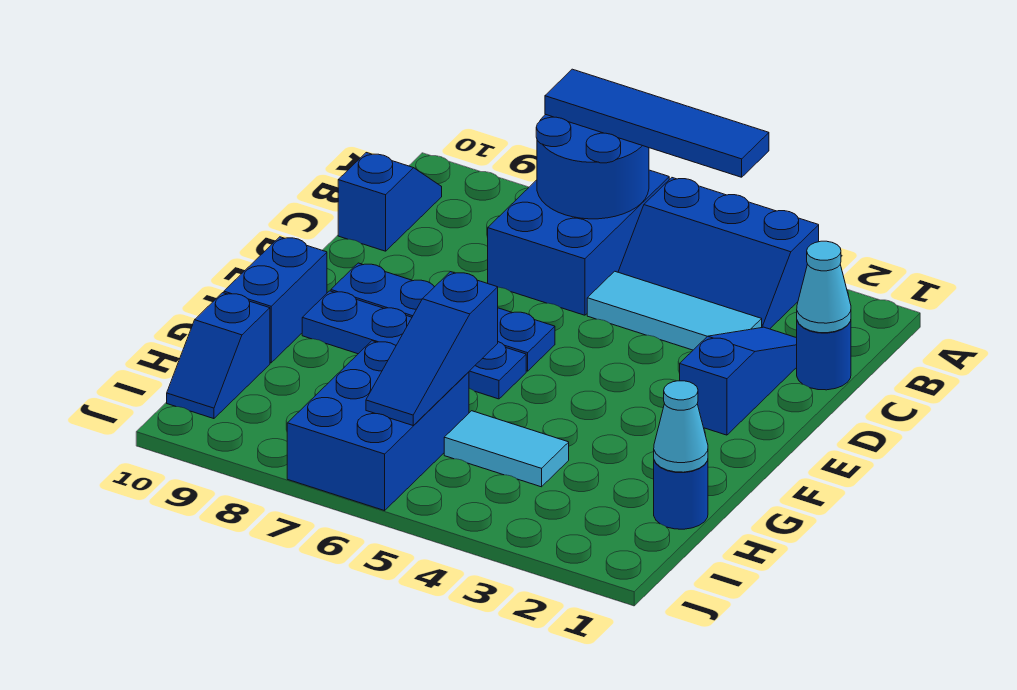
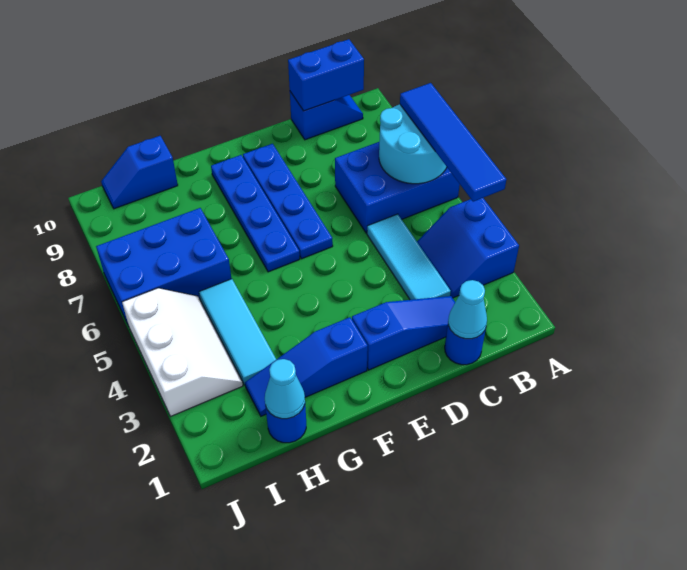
blue 2x3 slope [618,178,819,329] -> blue 2x2 slope [417,198,519,298]
blue 2x2 round brick [536,114,649,219] -> cyan 2x2 round brick [379,104,447,184]
blue 1x2 brick [224,237,327,363] -> blue 1x2 brick moved to [288,39,364,111]
blue 1x3 slope [366,272,498,426] -> blue 1x3 slope moved to [245,317,368,416]
cyan 1x2 tile [444,411,569,487] -> cyan 1x3 tile [199,279,276,385]
none -> white 2x3 slope [122,288,243,416]

